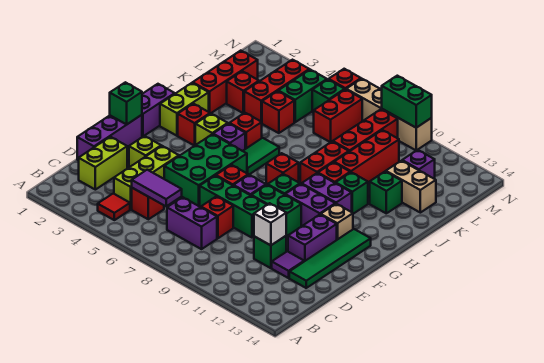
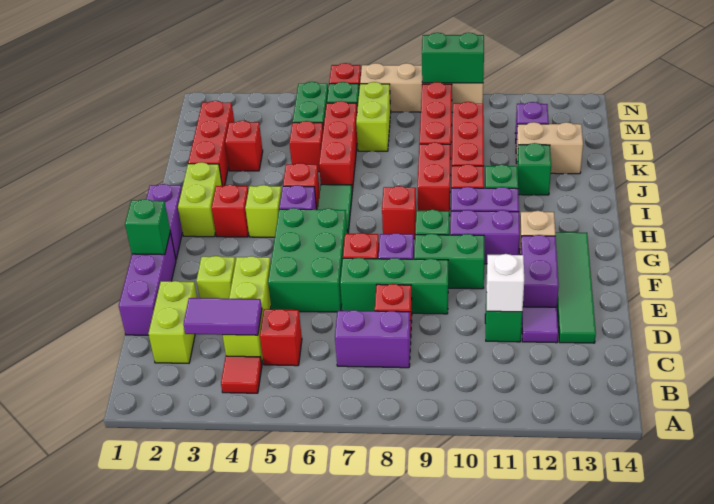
purple 1x2 tile [132,170,182,206] -> purple 1x2 tile moved to [183,298,262,335]
red 1x3 brick [244,60,309,122] -> red 1x3 brick moved to [319,101,357,191]
red 1x2 brick [314,89,362,142] -> lime 1x2 brick [356,82,391,151]

